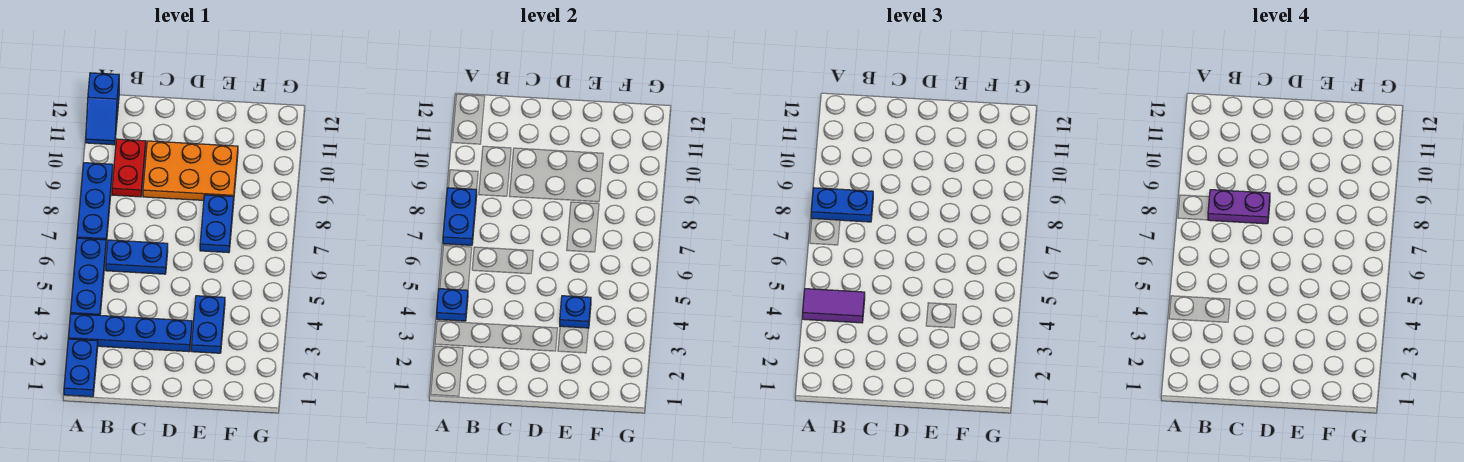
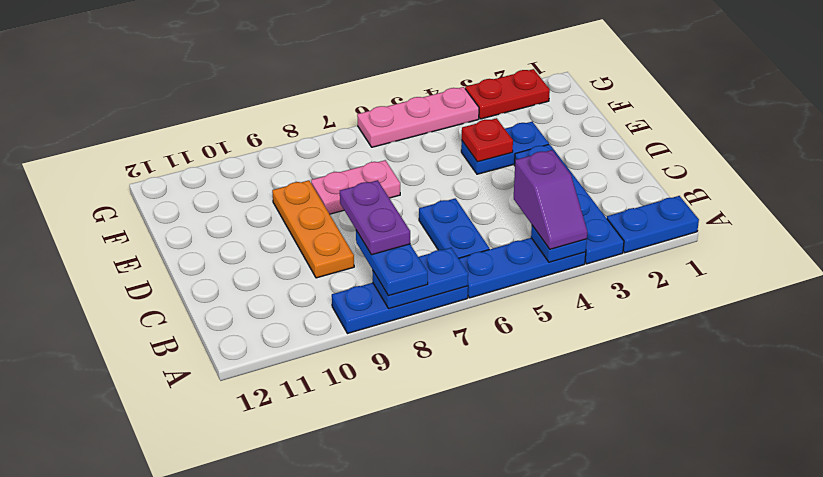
purple 1x2 tile [803,289,865,323] -> purple 1x2 slope [514,150,587,249]
blue 1x2 slope [86,73,119,145] -> none
red 1x2 plate [112,139,146,197] -> red 1x2 plate moved to [465,69,550,119]
orange 2x3 plate [143,141,238,200] -> orange 1x3 plate [272,180,354,278]
blue 1x1 plate [560,296,591,328] -> red 1x1 plate [462,118,513,162]
blue 1x2 plate [200,195,234,253] -> pink 1x2 plate [311,160,400,214]
none -> pink 1x3 plate [357,87,479,147]

